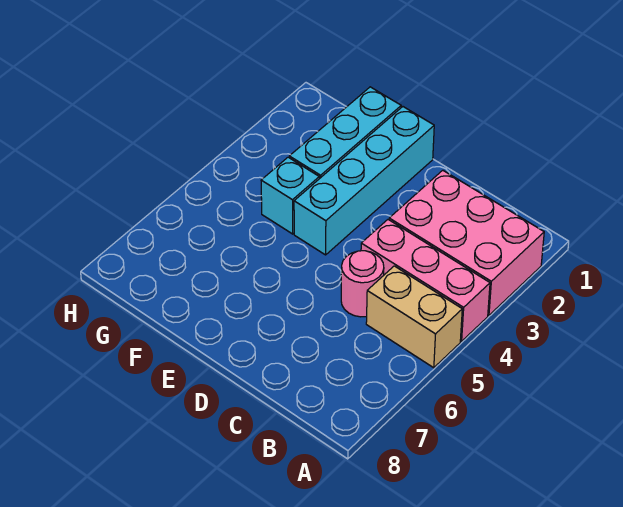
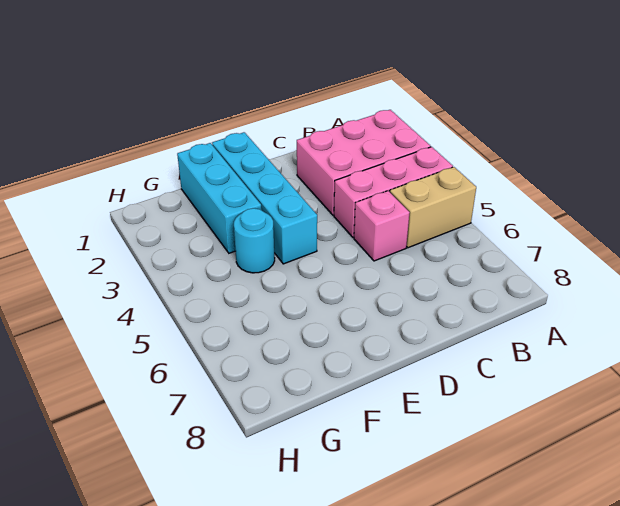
pink 1x1 round brick [341,251,384,317] -> pink 1x1 brick [354,191,410,261]
cyan 1x1 brick [261,157,319,234] -> cyan 1x1 round brick [234,208,275,273]

